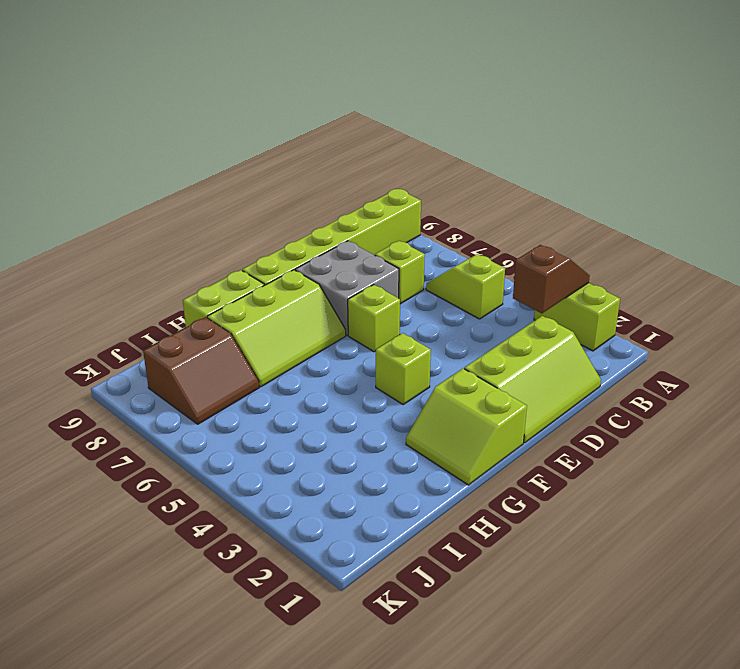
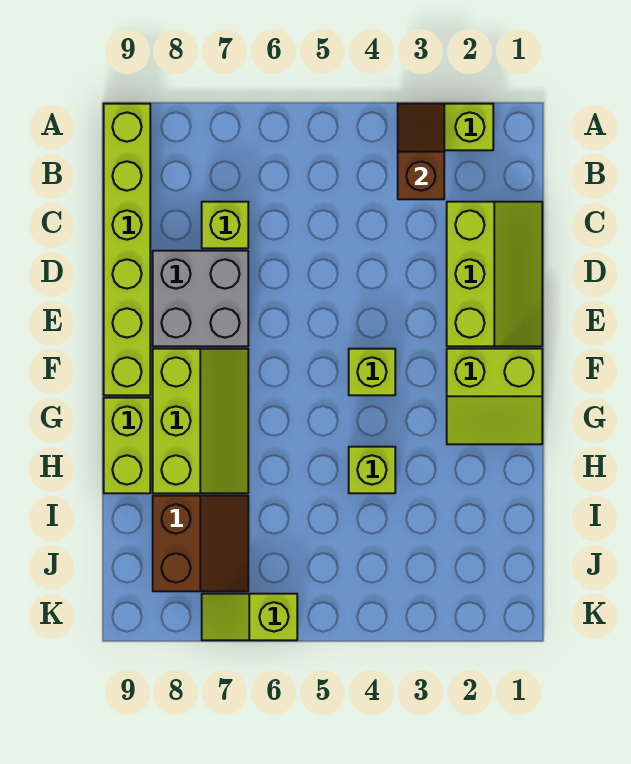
lime 1x2 slope [426,254,505,319] -> lime 1x2 slope moved to [202,594,297,640]
lime 1x1 brick [348,285,400,352] -> lime 1x1 brick moved to [349,447,395,493]

